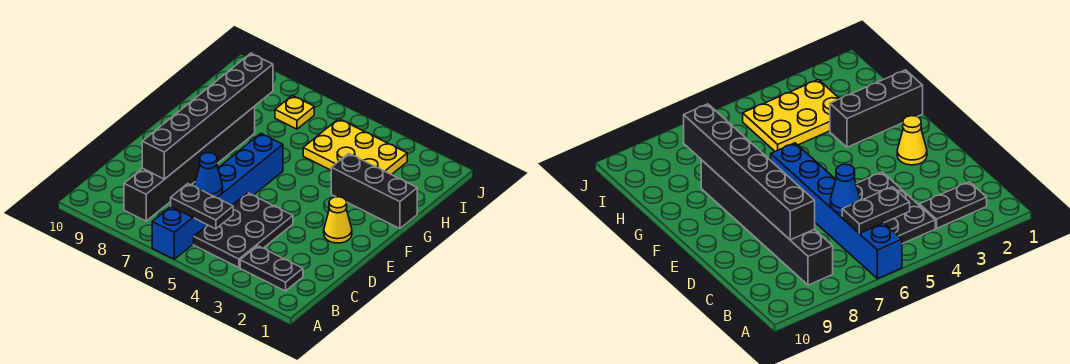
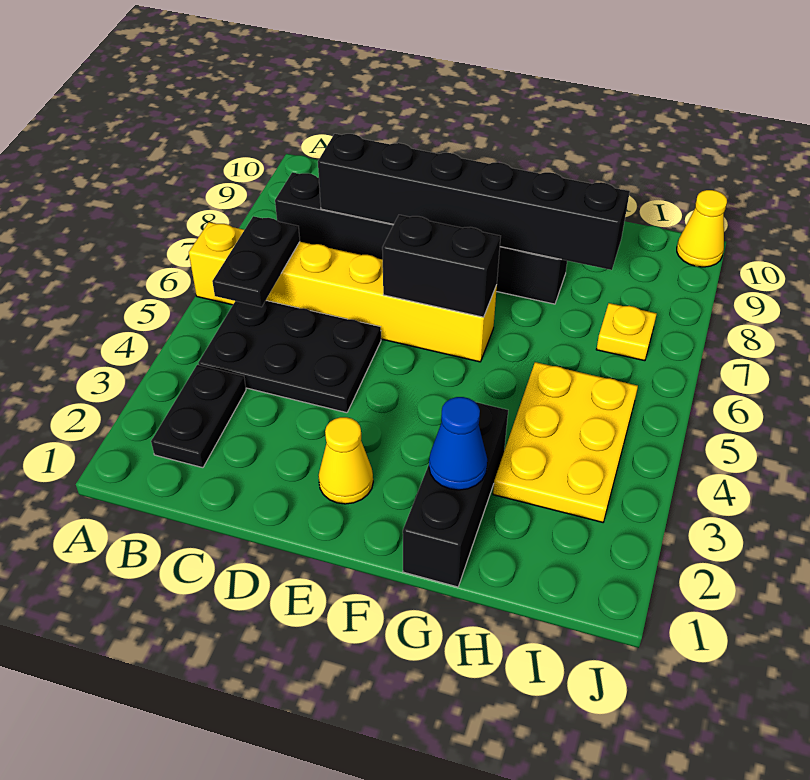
blue 1x6 brick [152,134,283,259] -> yellow 1x6 brick [189,222,497,362]
blue 1x1 cone [194,153,223,197] -> blue 1x1 cone moved to [429,397,487,490]
none -> black 1x2 brick [382,215,501,317]
none -> yellow 1x1 cone [677,190,727,267]

